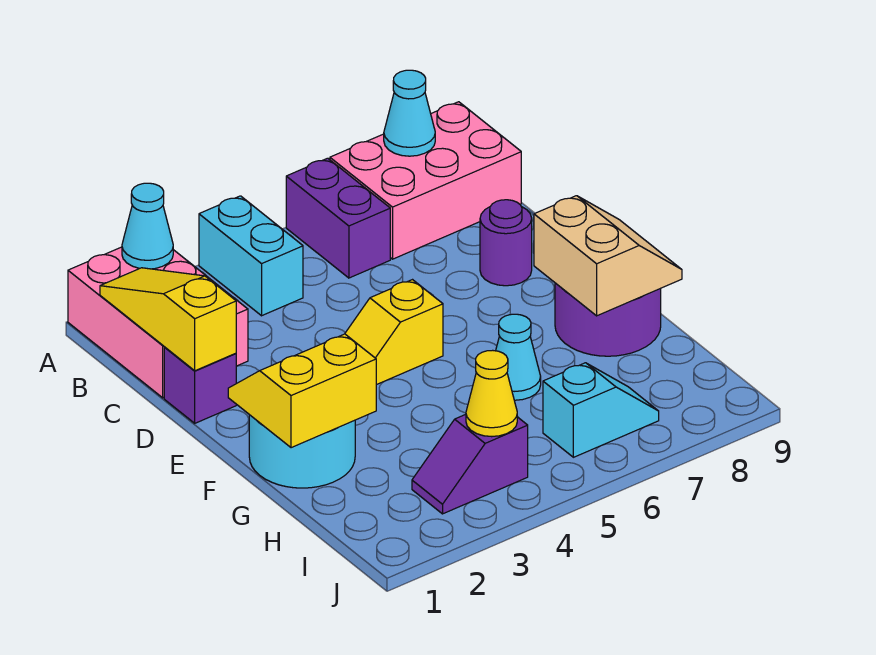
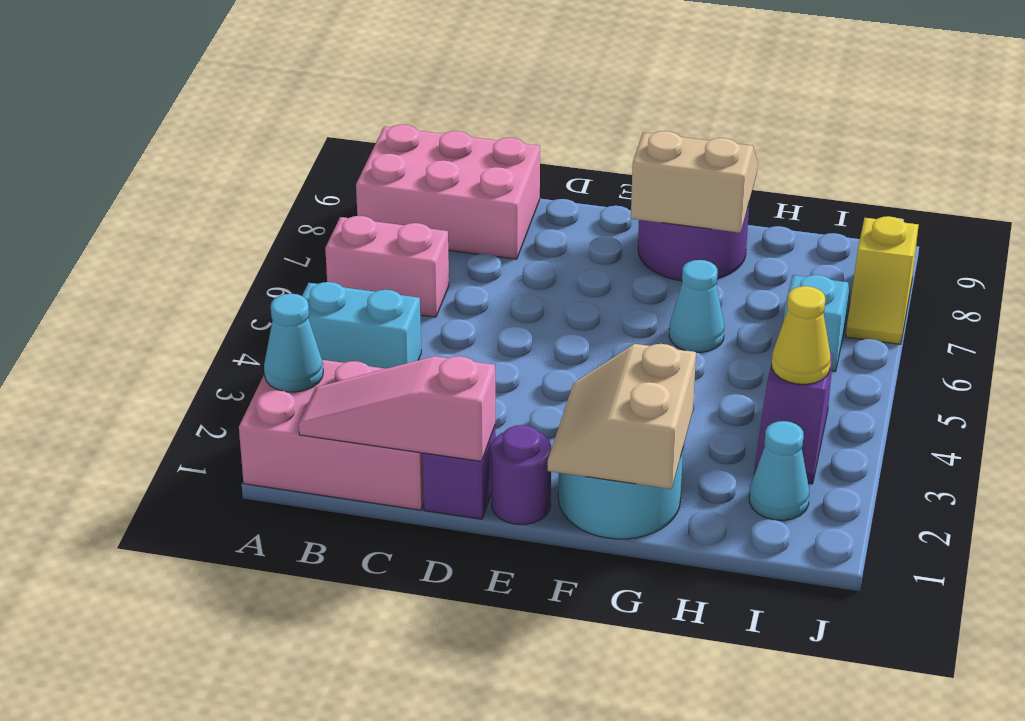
purple 1x2 brick [286,158,390,278] -> pink 1x2 brick [325,216,449,317]
pink 2x3 brick [330,102,521,259] -> pink 2x3 brick turned to [356,125,540,259]
cyan 1x1 cone [384,70,435,156] -> cyan 1x1 cone moved to [749,421,809,520]
yellow 1x3 slope [100,268,236,371] -> pink 1x3 slope [299,356,495,461]
purple 1x1 round brick [480,200,532,286] -> purple 1x1 round brick moved to [491,425,551,525]
yellow 1x2 slope [345,280,443,385] -> yellow 1x2 slope moved to [846,216,918,344]
yellow 2x2 slope [228,334,376,448] -> tan 2x2 slope [548,344,696,489]

